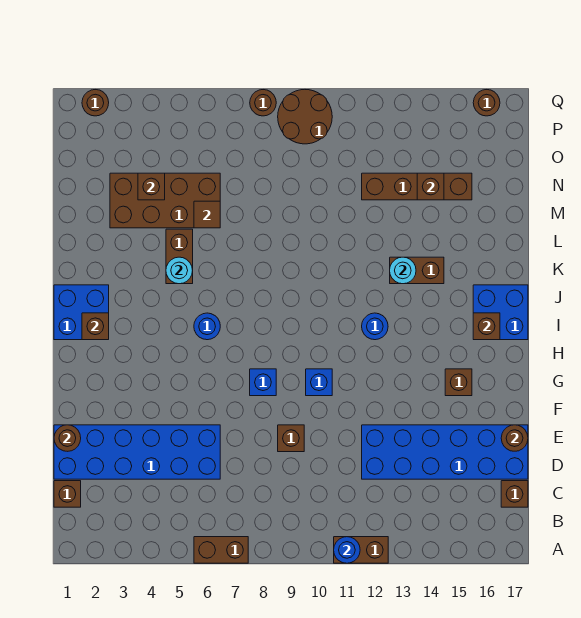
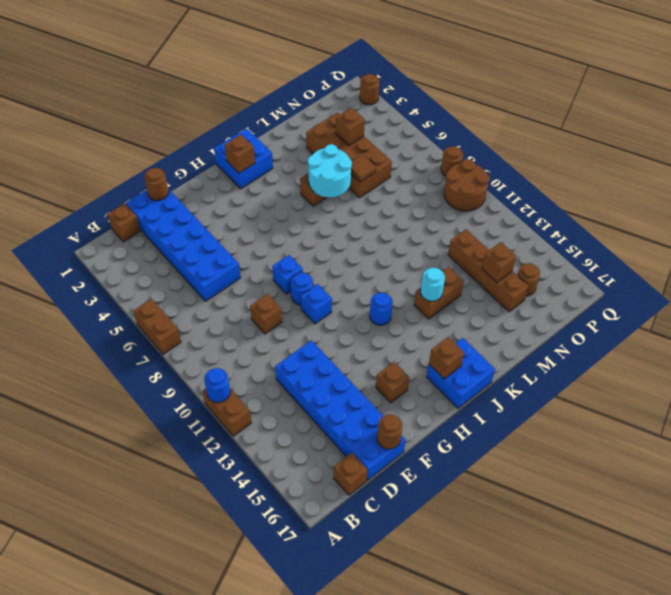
blue 1x1 round brick [194,313,220,340] -> blue 1x1 round brick moved to [291,273,313,305]
cyan 1x1 round brick [166,257,193,284] -> cyan 2x2 round brick [308,144,352,197]
brown 1x2 brick [390,257,444,284] -> brown 1x2 brick turned to [414,267,464,319]
brown 1x1 round brick [473,90,500,116] -> brown 1x1 round brick moved to [517,264,540,296]

